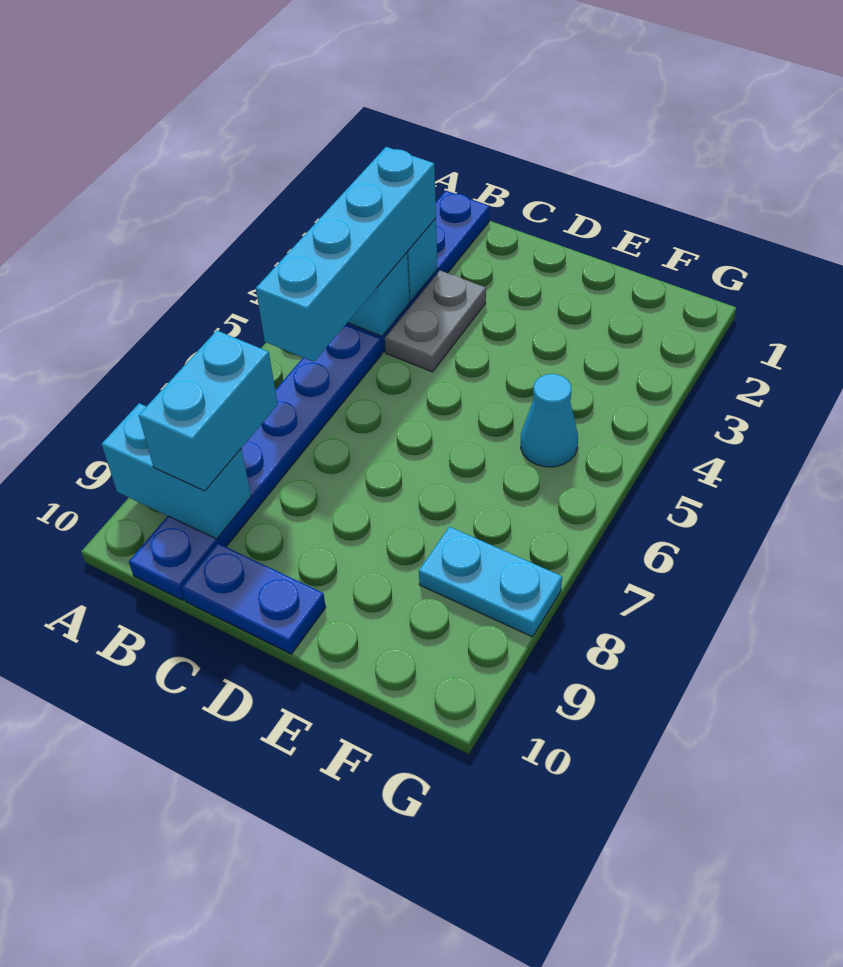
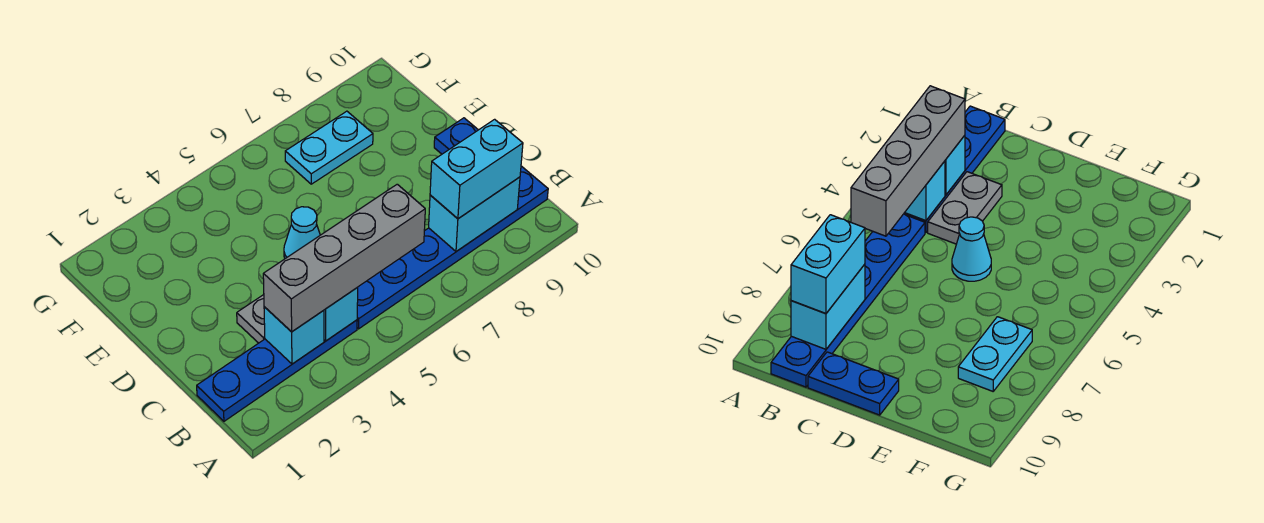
cyan 1x2 brick [102,403,251,539] -> cyan 1x2 brick turned to [429,177,520,252]
cyan 1x4 brick [256,147,436,362] -> grey 1x4 brick [263,184,425,332]
cyan 1x1 cone [521,374,578,467] -> cyan 1x1 cone moved to [284,207,320,259]
cyan 1x2 plate [419,527,562,637] -> cyan 1x2 plate turned to [285,111,373,184]

